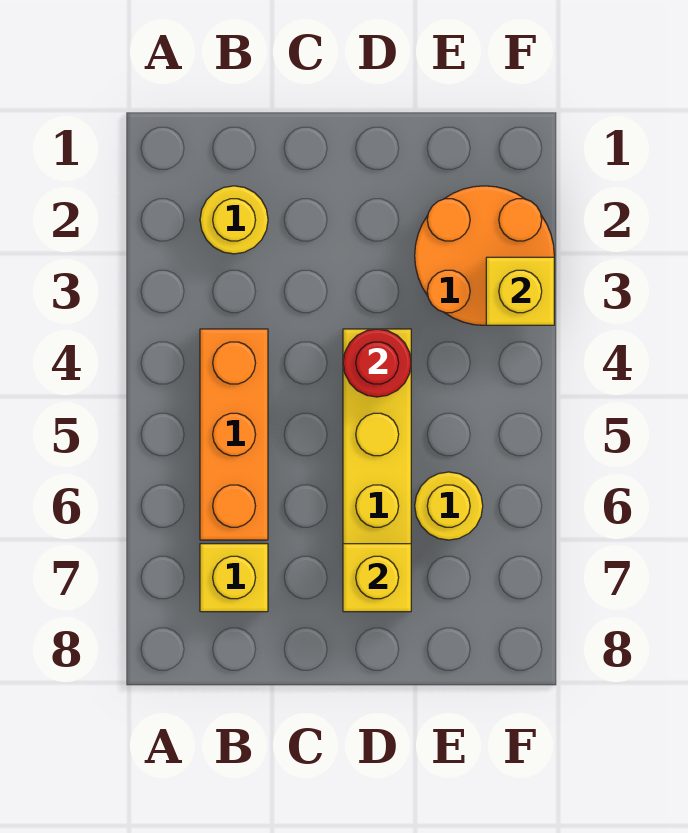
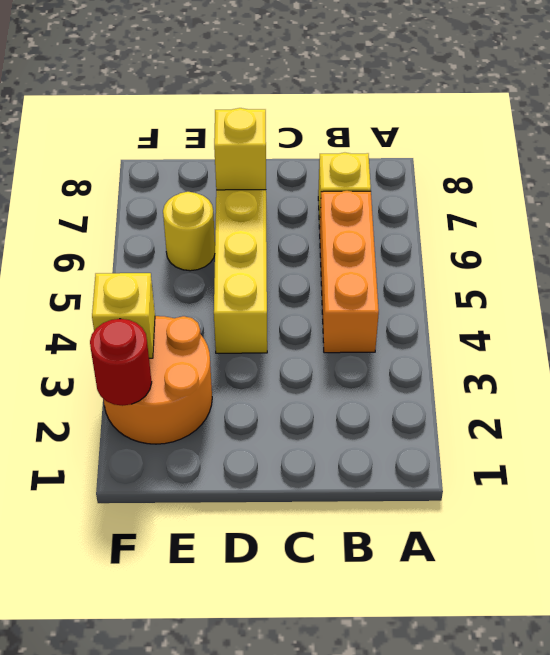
yellow 1x1 round brick [200,186,268,254] -> none
red 1x1 round brick [343,329,411,397] -> red 1x1 round brick moved to [90,319,152,406]

